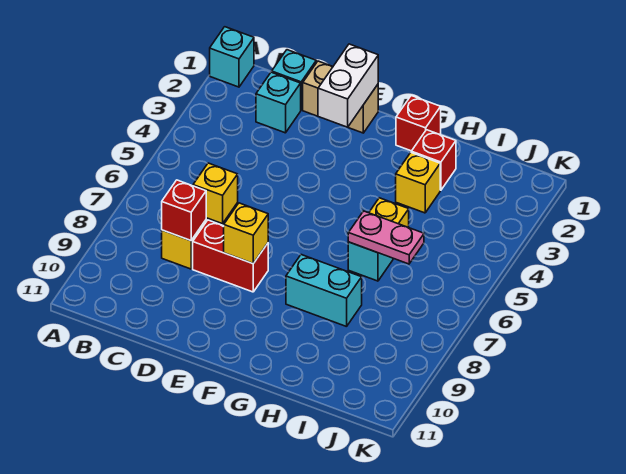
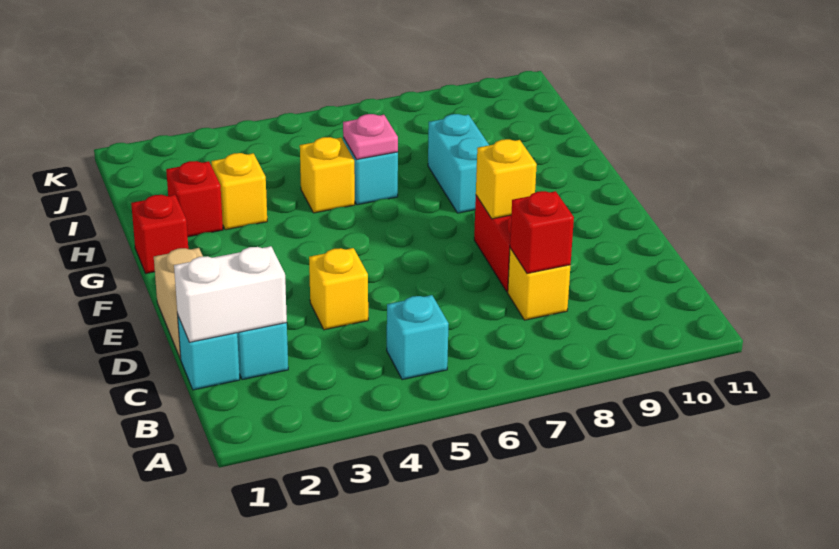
cyan 1x1 brick [210,27,254,87] -> cyan 1x1 brick moved to [387,295,449,380]
yellow 1x1 brick [193,163,238,224] -> yellow 1x1 brick moved to [309,248,368,330]
white 1x2 brick [318,44,378,127] -> white 1x2 brick moved to [174,246,287,342]
pink 1x2 plate [348,211,424,264] -> pink 1x1 plate [343,114,398,160]

